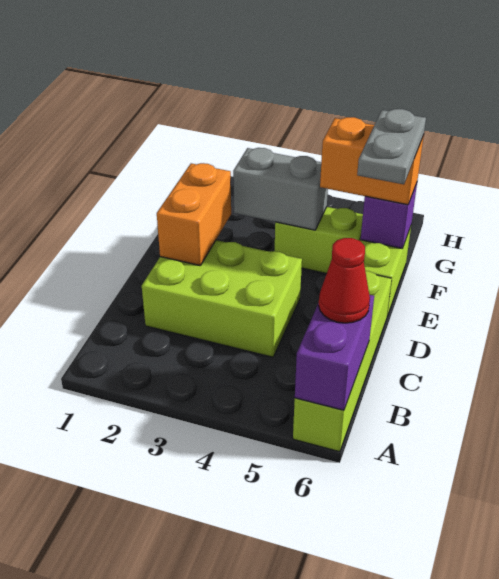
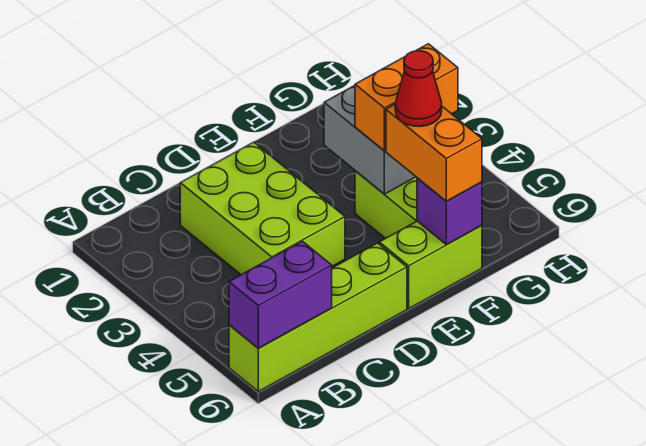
red 1x1 cone [319,238,370,323] -> red 1x1 cone moved to [395,51,442,127]
orange 1x2 brick [157,163,231,266] -> orange 1x2 brick moved to [355,44,458,151]
grey 1x2 plate [357,109,426,184] -> none

